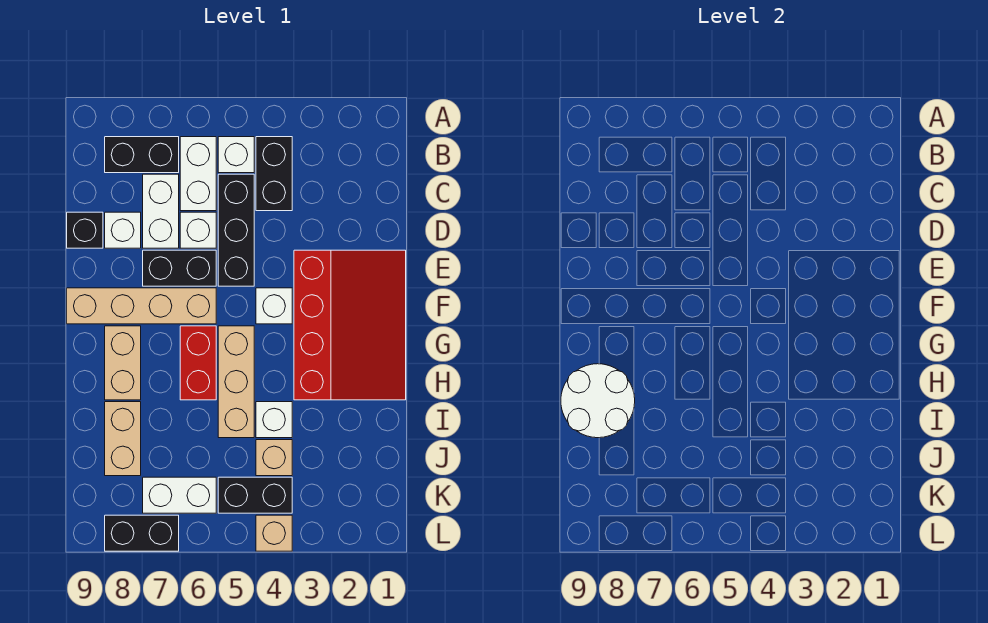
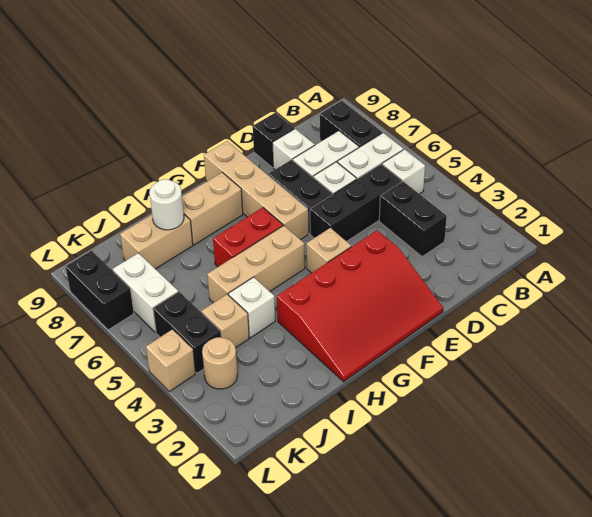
black 1x2 brick [256,137,292,211] -> black 1x2 brick turned to [379,181,447,257]
white 1x1 brick [256,288,292,324] -> tan 1x1 brick [306,228,351,273]
white 2x2 round brick [561,364,635,438] -> white 1x1 round brick [149,179,184,230]
none -> tan 1x1 round brick [202,337,238,389]

